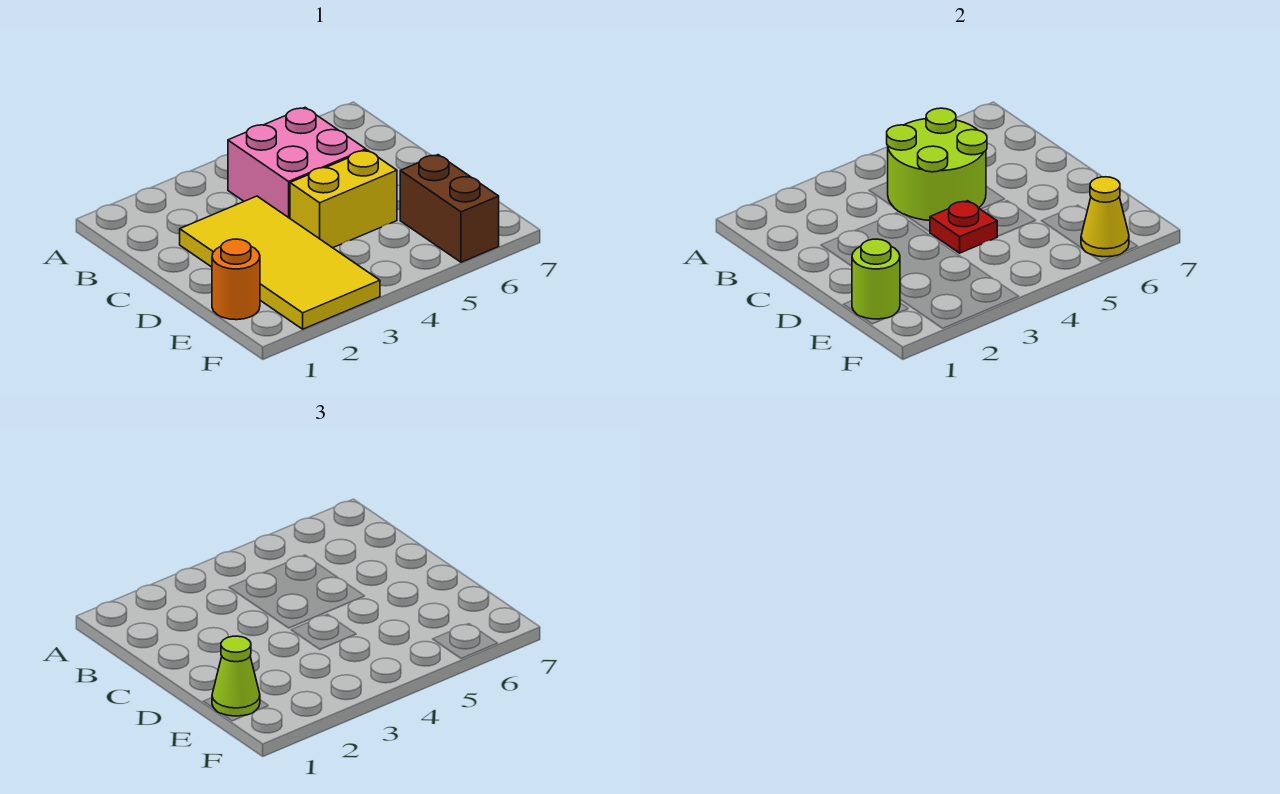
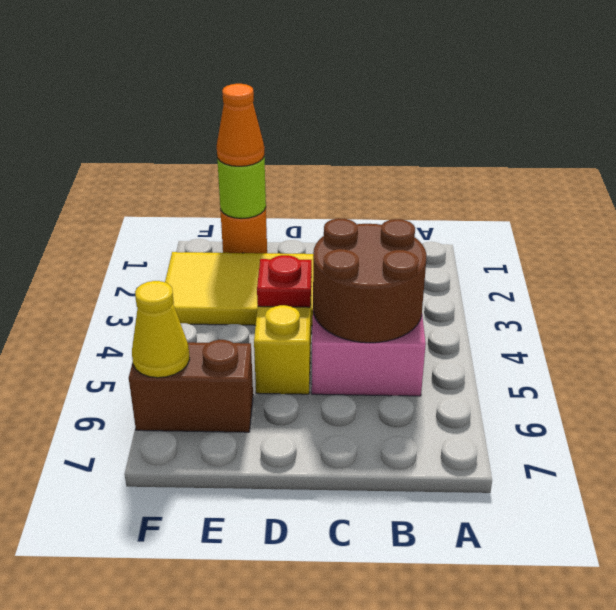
lime 2x2 round brick [887,108,987,221] -> brown 2x2 round brick [313,218,426,343]
lime 1x1 cone [212,636,260,716] -> orange 1x1 cone [217,84,264,166]

